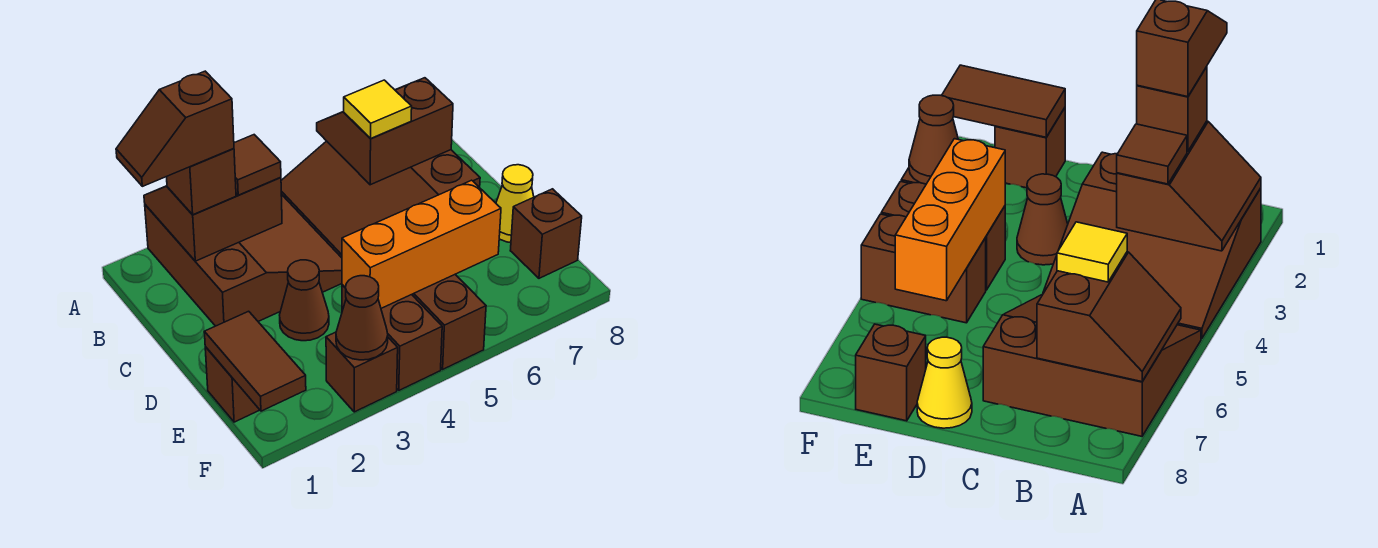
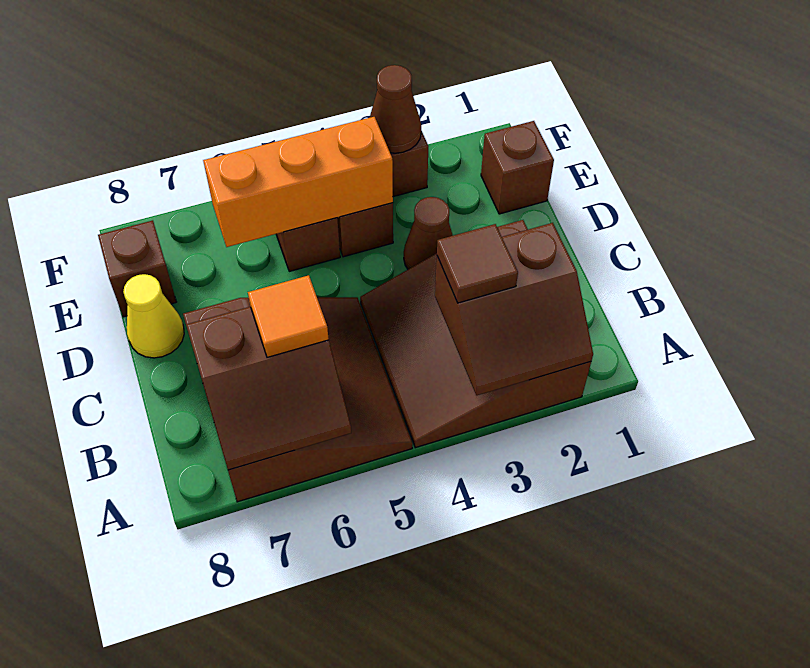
brown 1x2 slope [116,71,234,186] -> none
brown 1x1 brick [167,148,236,215] -> none
yellow 1x1 tile [344,80,412,139] -> orange 1x1 tile [248,275,329,357]
brown 1x2 tile [204,311,306,411] -> none

